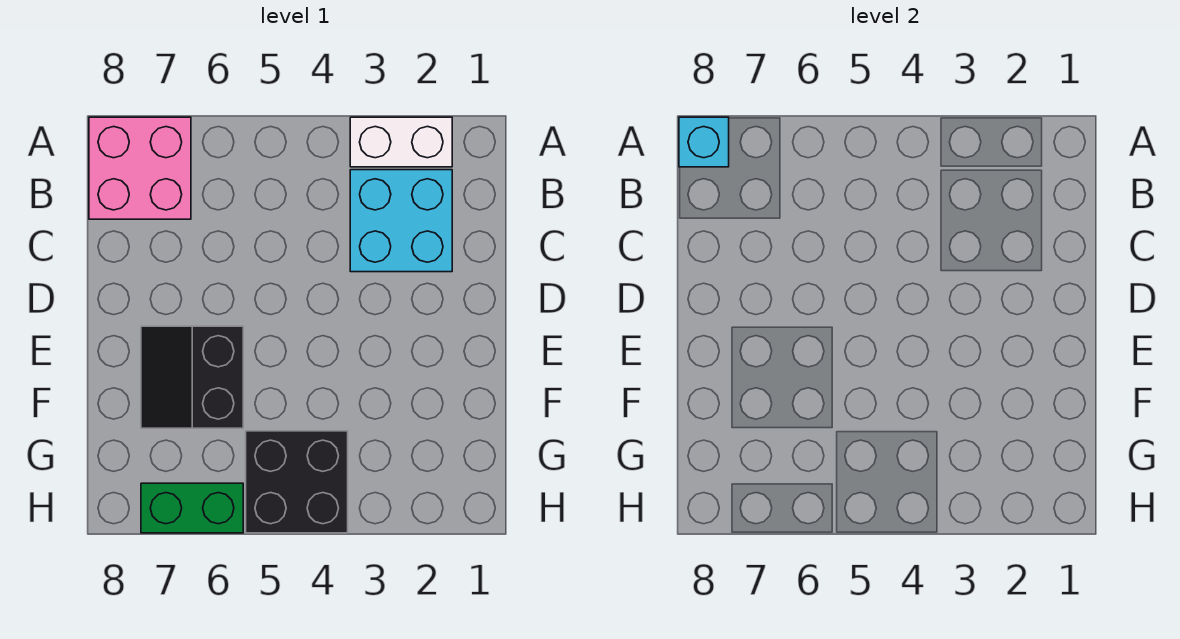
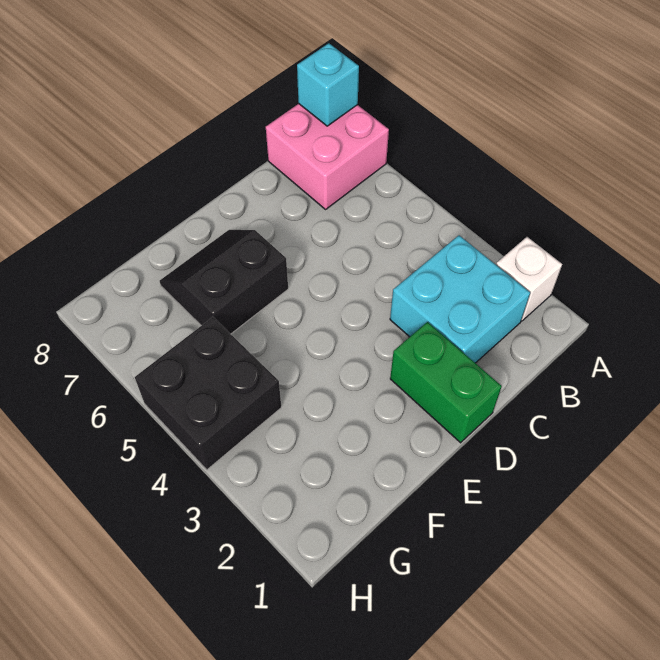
white 1x2 brick [350,117,452,167] -> white 1x1 brick [496,237,562,321]
green 1x2 brick [141,483,243,533] -> green 1x2 brick moved to [390,322,502,443]

